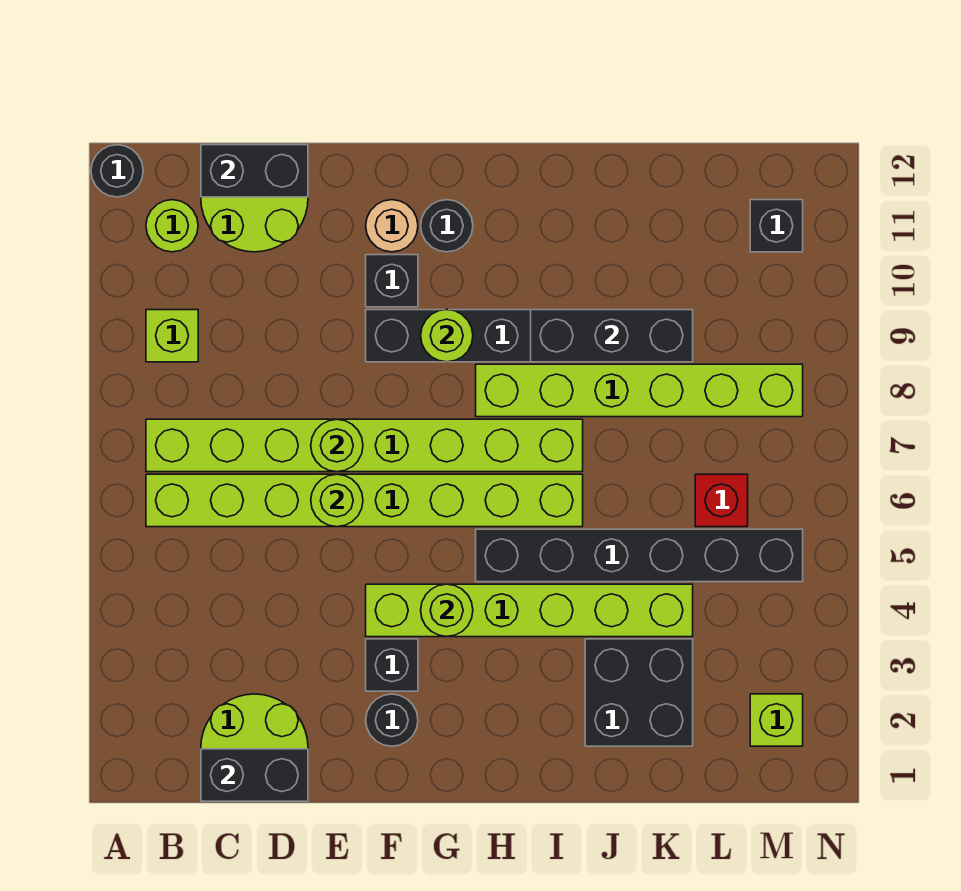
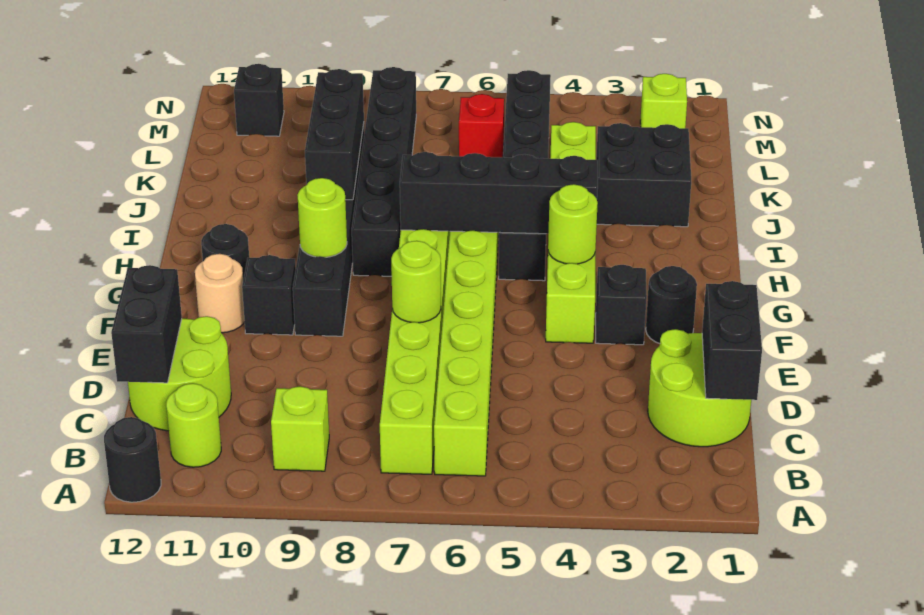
lime 1x1 round brick [311,474,363,527] -> none
none -> black 1x4 brick [400,152,598,234]
lime 1x6 brick [476,364,803,417] -> black 1x6 brick [352,67,416,276]

